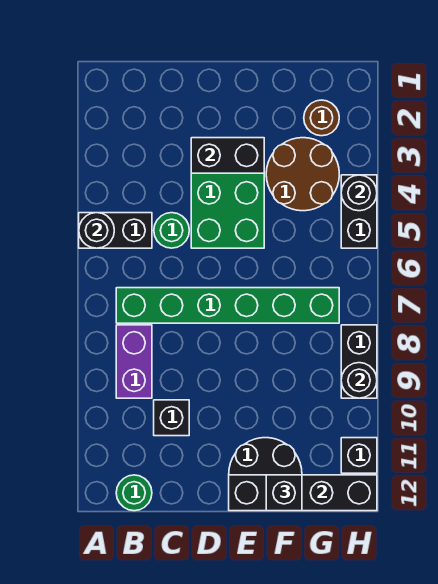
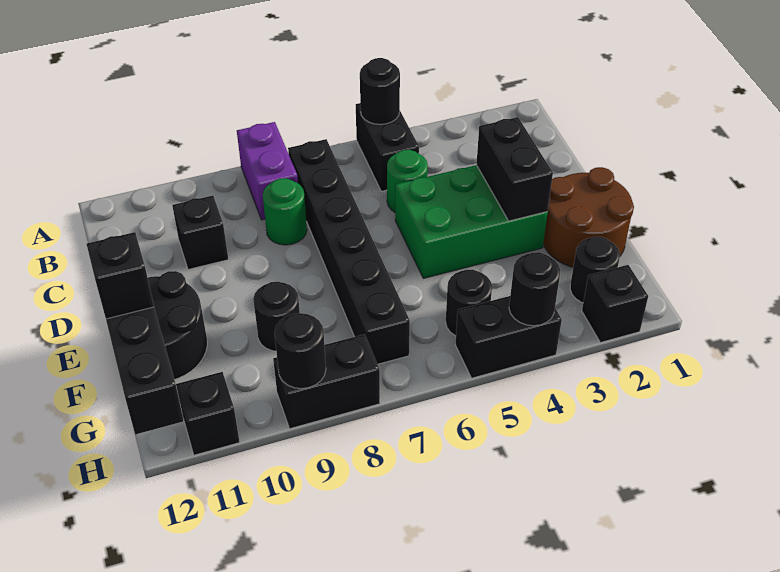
green 1x6 brick [116,288,339,323] -> black 1x6 brick [288,139,410,364]
purple 1x2 brick [116,325,152,398] -> purple 1x2 brick turned to [237,122,298,220]
green 1x1 round brick [116,475,152,511] -> green 1x1 round brick moved to [263,178,307,245]
brown 2x2 round brick [266,138,339,211] -> brown 2x2 round brick moved to [543,167,634,267]
none -> black 1x1 round brick [253,282,300,351]
brown 1x1 round brick [304,100,339,136] -> black 1x1 round brick [570,237,620,303]
none -> black 1x1 round brick [446,270,492,336]
none -> black 1x1 brick [582,265,648,343]

